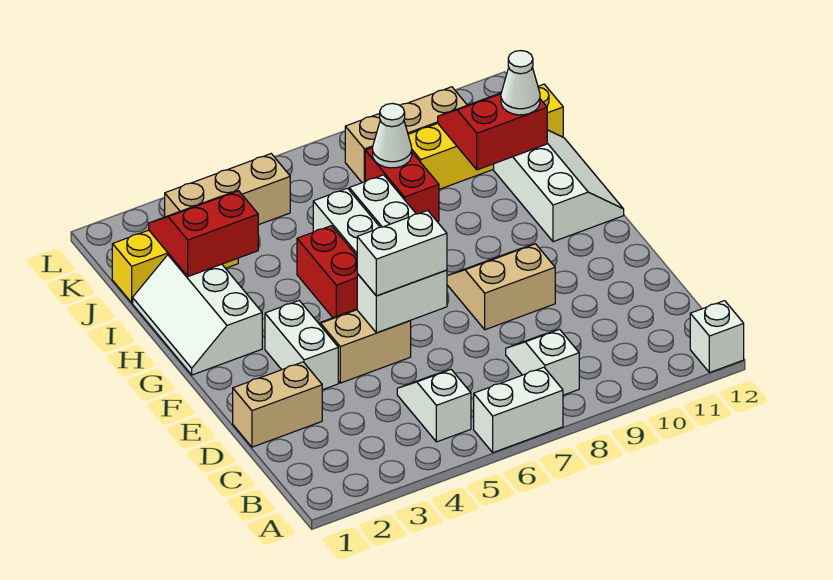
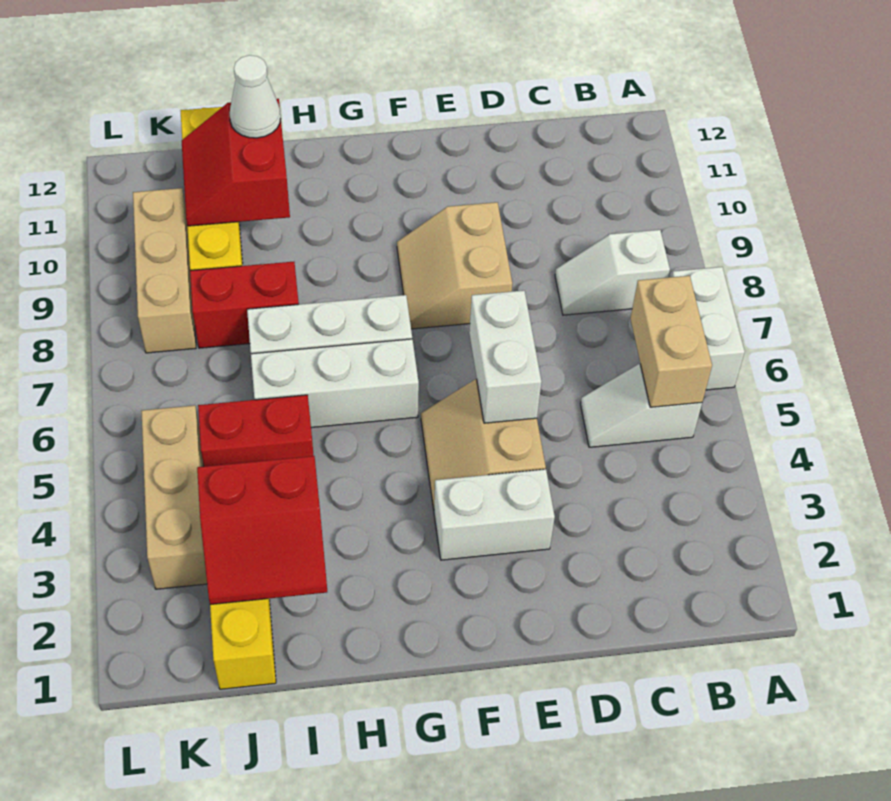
white 1x1 brick [690,301,744,373] -> none
tan 1x2 brick [233,362,322,447] -> tan 1x2 brick moved to [630,276,712,407]
white 1x2 brick [357,210,447,296] -> none
white 2x3 slope [133,254,262,375] -> none
red 1x2 brick [297,226,357,318] -> red 1x2 brick moved to [198,395,314,467]
white 2x3 slope [494,130,624,242] -> none
red 2x2 slope [149,191,258,277] -> red 2x2 slope turned to [197,456,327,605]
white 1x1 cone [373,103,412,168] -> none

